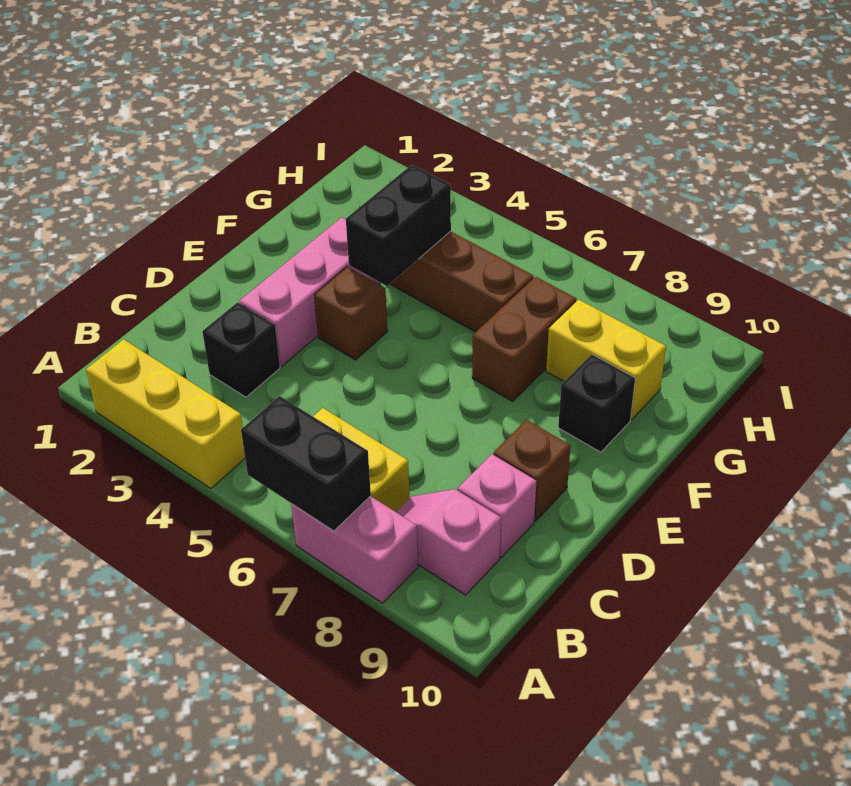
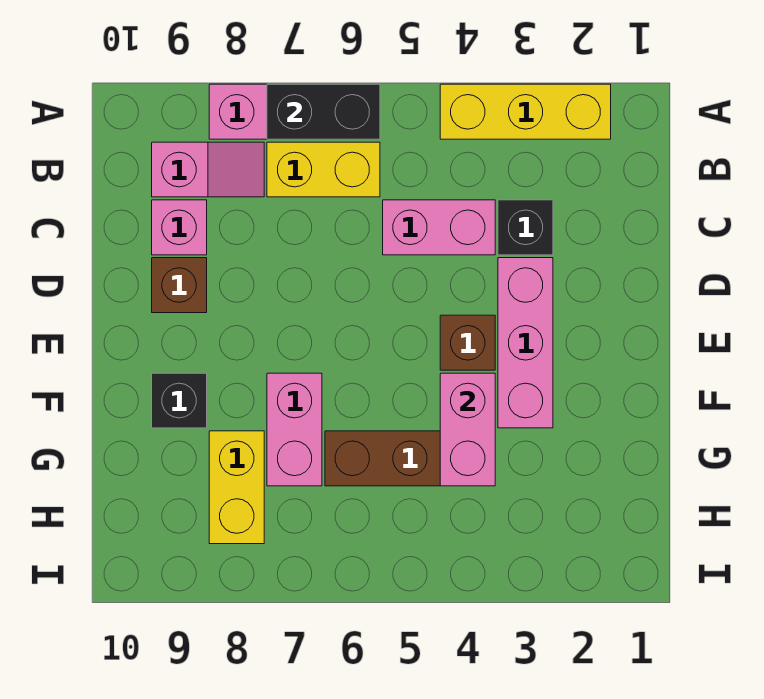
none -> pink 1x2 brick [383,200,495,255]
black 1x2 brick [346,165,451,286] -> pink 1x2 brick [440,373,495,486]
brown 1x2 brick [472,277,576,401] -> pink 1x2 brick [267,373,322,486]
yellow 1x2 brick [546,300,666,420] -> yellow 1x2 brick turned to [209,431,264,544]

